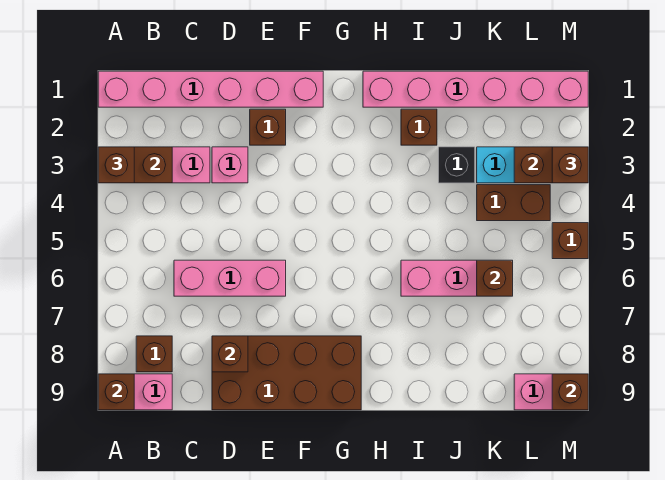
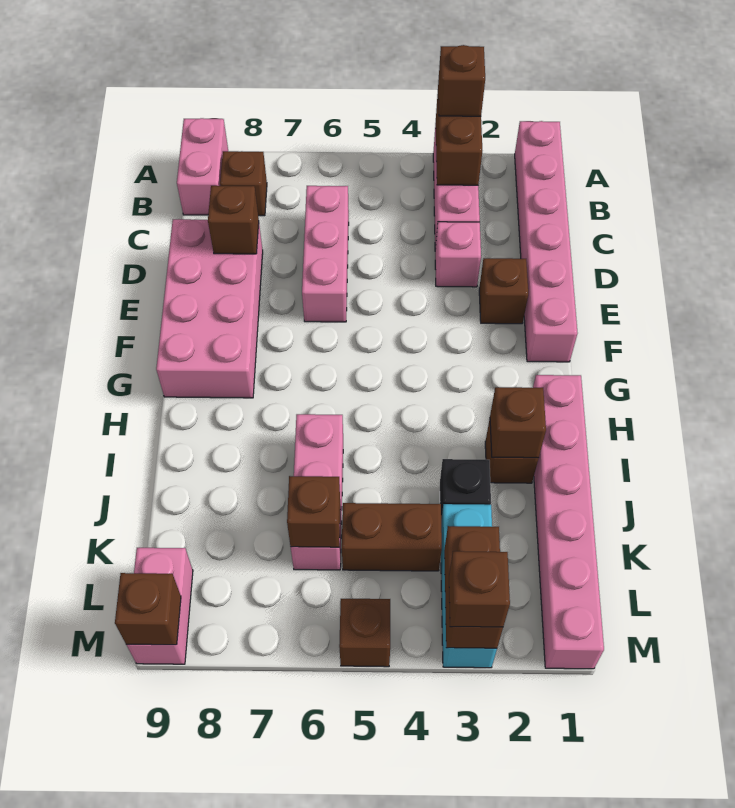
brown 1x1 brick [98,374,134,410] -> brown 1x1 brick moved to [490,387,546,458]
brown 2x4 brick [212,336,361,410] -> pink 2x4 brick [156,219,263,398]
brown 1x2 brick [477,185,550,221] -> brown 1x2 brick turned to [342,503,442,571]

